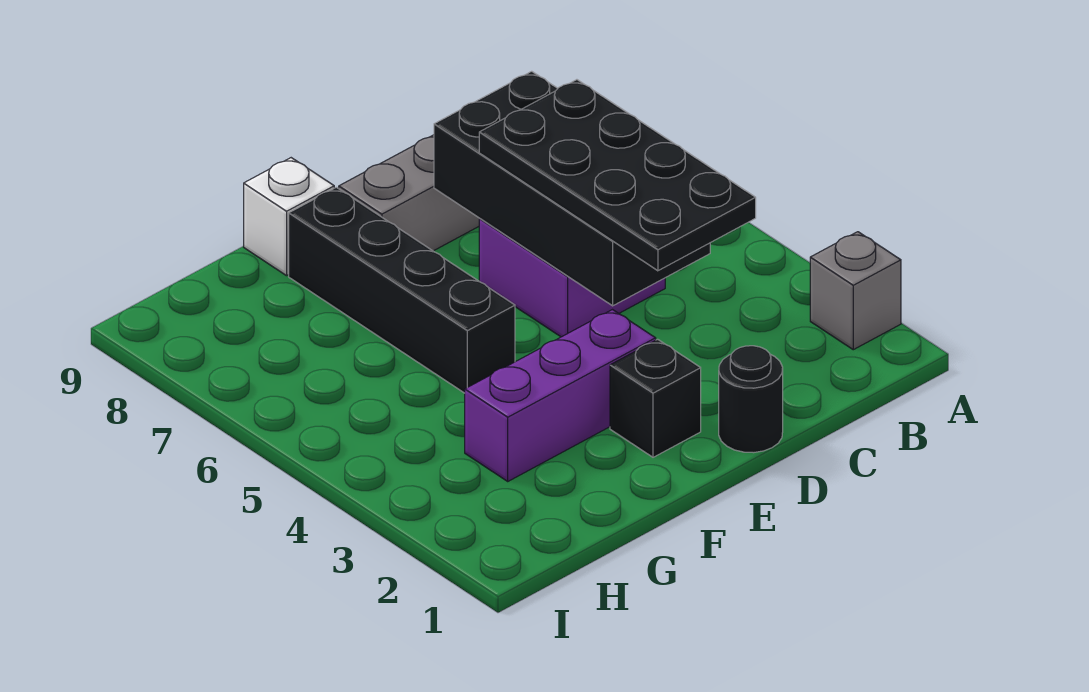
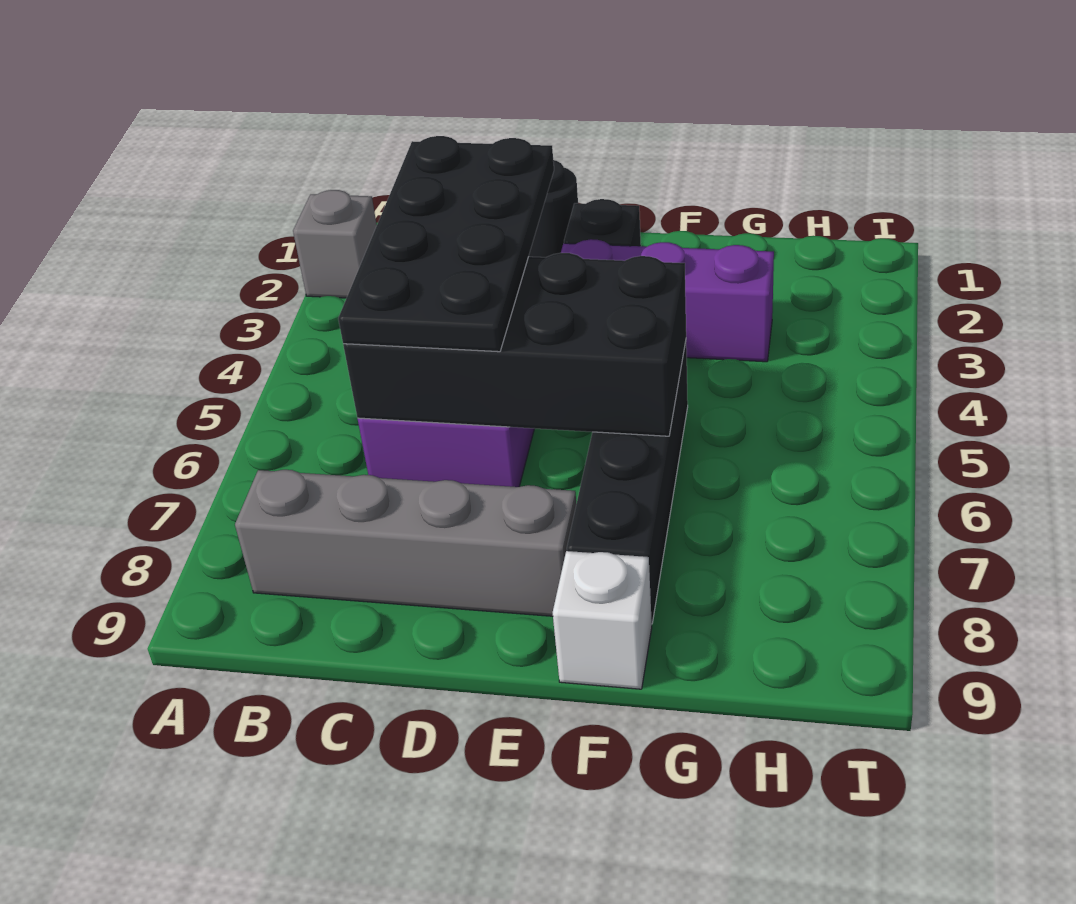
black 2x4 brick [434,71,710,306] -> black 2x4 brick turned to [343,253,686,436]

